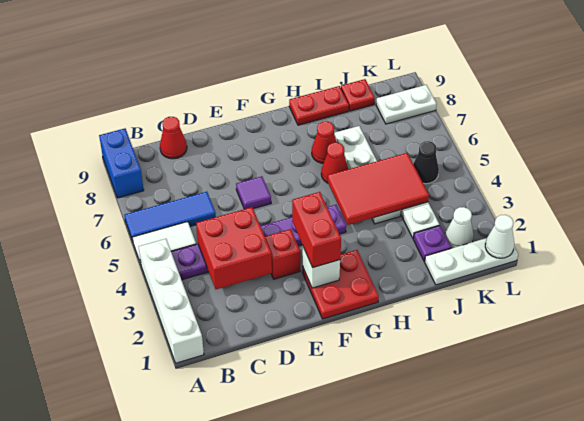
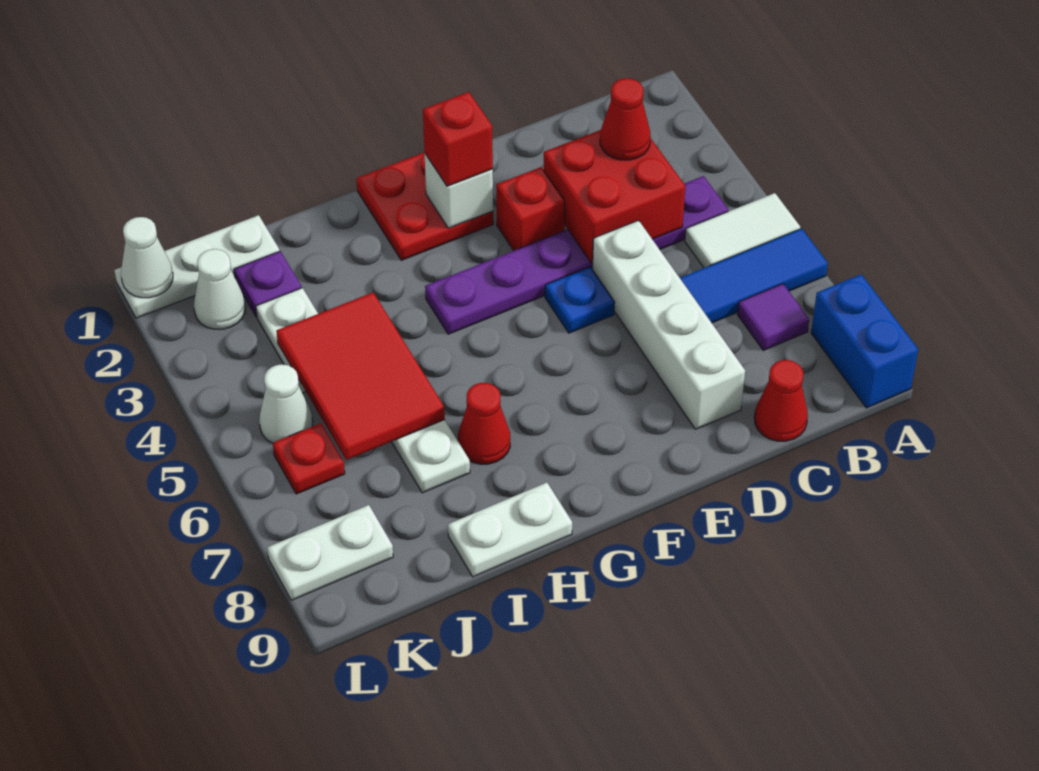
white 1x4 brick [139,239,204,363] -> white 1x4 brick moved to [592,220,745,429]
none -> blue 1x1 plate [545,267,615,333]
purple 1x1 tile [236,176,271,209] -> purple 1x1 tile moved to [737,284,809,350]
red 1x2 brick [292,192,341,267] -> red 1x1 brick [423,92,493,186]
red 2x3 tile [328,153,429,225] -> red 2x3 tile turned to [276,293,445,460]
red 1x1 cone [321,142,348,183] -> red 1x1 cone moved to [600,78,650,160]
red 1x2 plate [289,86,349,125] -> white 1x2 plate [448,483,572,577]
red 1x1 plate [341,79,375,111] -> red 1x1 plate moved to [273,423,345,494]
black 1x1 cone [413,141,439,184] -> white 1x1 cone [259,364,313,443]

